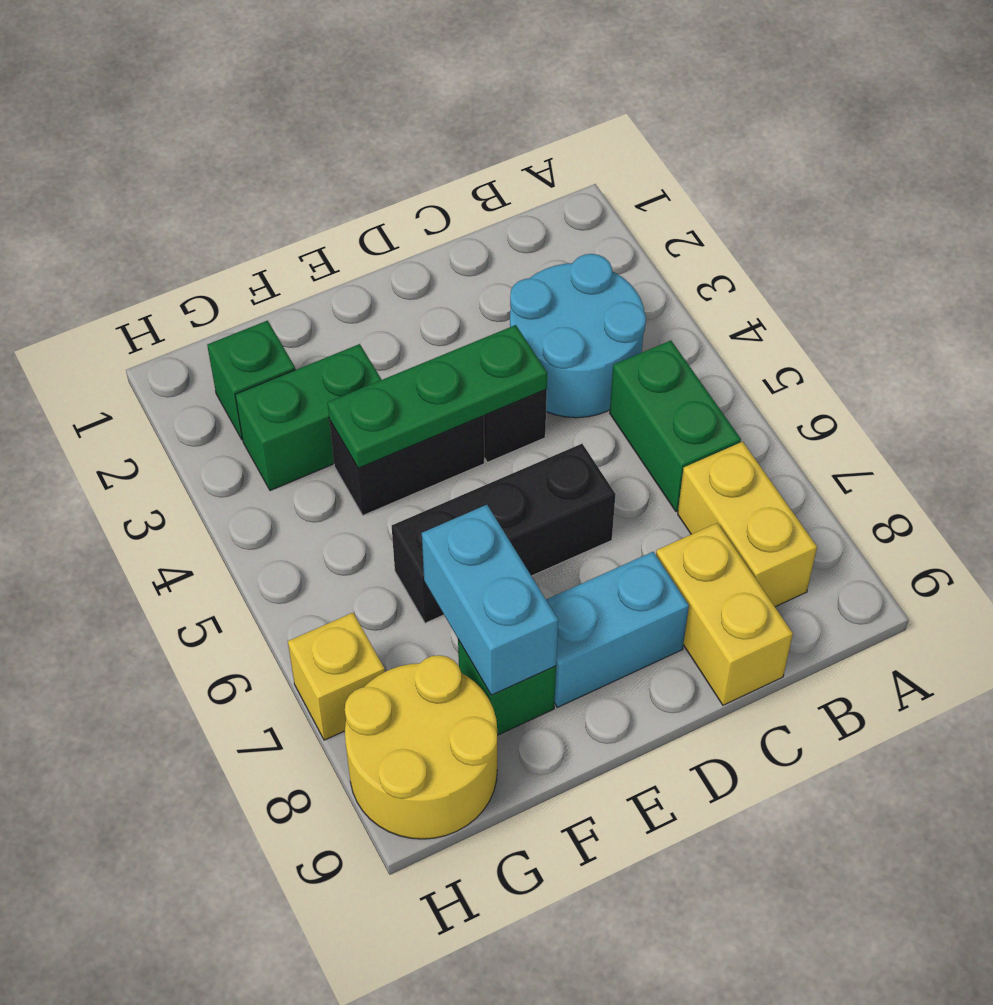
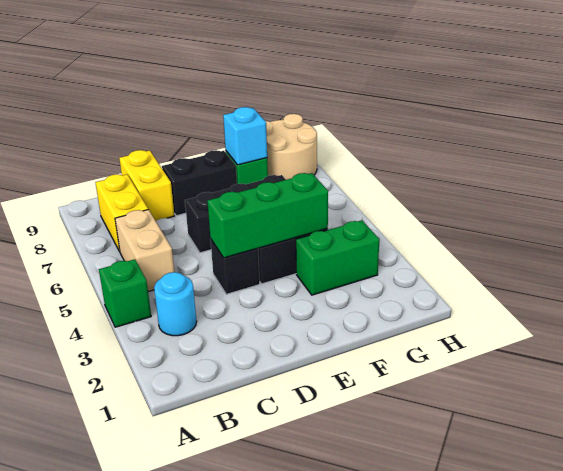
cyan 2x2 round brick [510,254,646,418] -> cyan 1x1 round brick [154,272,197,336]
green 1x2 brick [610,341,741,512] -> tan 1x2 brick [115,209,174,292]
green 1x3 plate [327,325,547,468] -> green 1x3 brick [207,173,328,258]
cyan 1x2 brick [546,552,689,707] -> black 1x2 brick [162,150,237,216]
cyan 1x2 brick [422,505,558,695] -> cyan 1x1 brick [223,107,267,165]
green 1x1 brick [207,321,295,440] -> green 1x1 brick moved to [99,259,151,327]
yellow 2x2 round brick [345,655,497,839] -> tan 2x2 round brick [266,114,317,180]
yellow 1x1 brick [288,613,385,740] -> none

